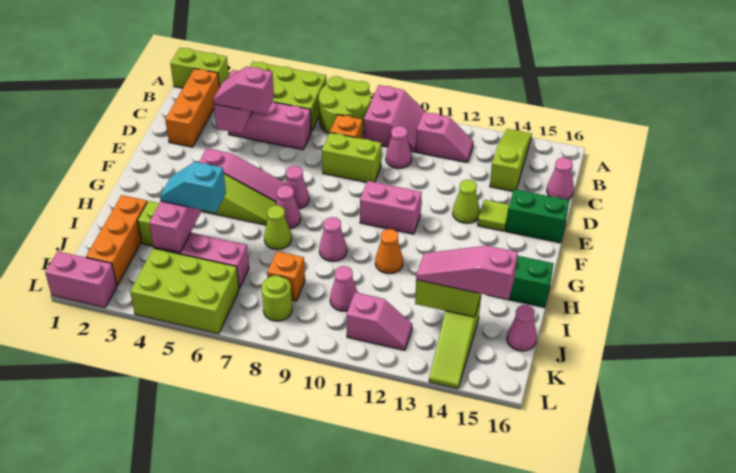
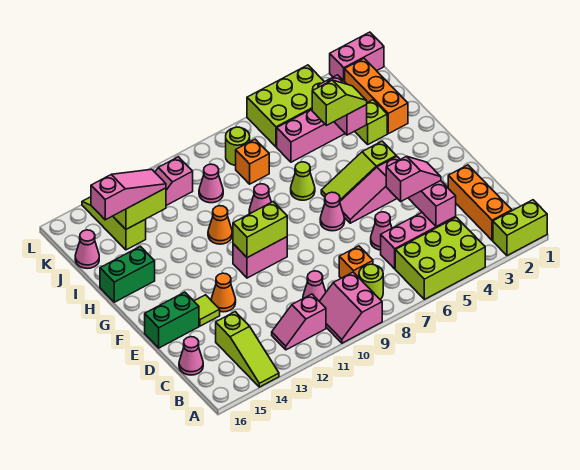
lime 2x2 round brick [319,76,371,134] -> lime 1x1 round brick [359,264,383,299]
lime 1x2 brick [322,133,381,182] -> lime 1x2 brick moved to [233,202,287,258]
lime 1x1 cone [453,180,480,223] -> orange 1x1 cone [211,273,236,312]
pink 1x1 cone [276,185,301,229] -> pink 1x1 cone moved to [371,212,392,250]
cyan 1x2 slope [160,162,226,213] -> lime 1x2 slope [312,80,367,125]

